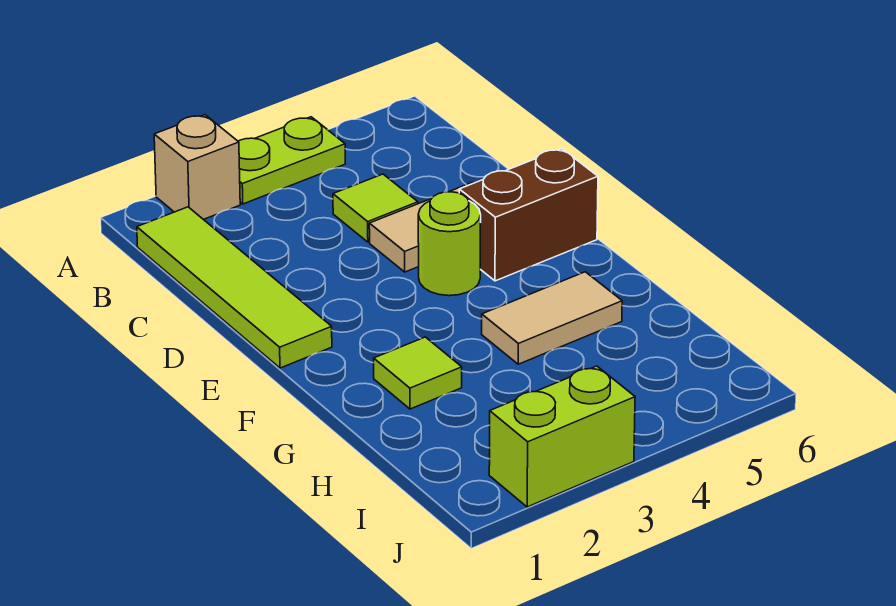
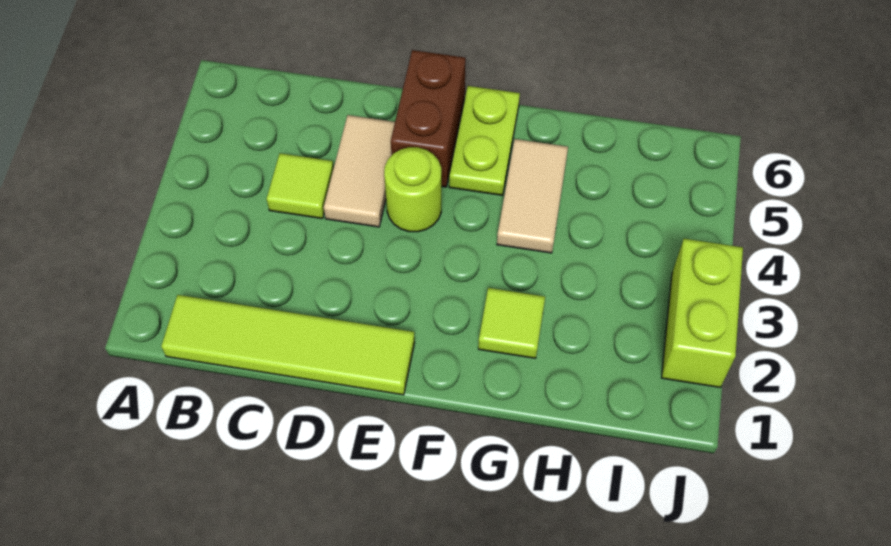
tan 1x1 brick [154,115,240,220] -> none
lime 1x2 plate [238,117,345,204] -> lime 1x2 plate moved to [449,86,520,195]

